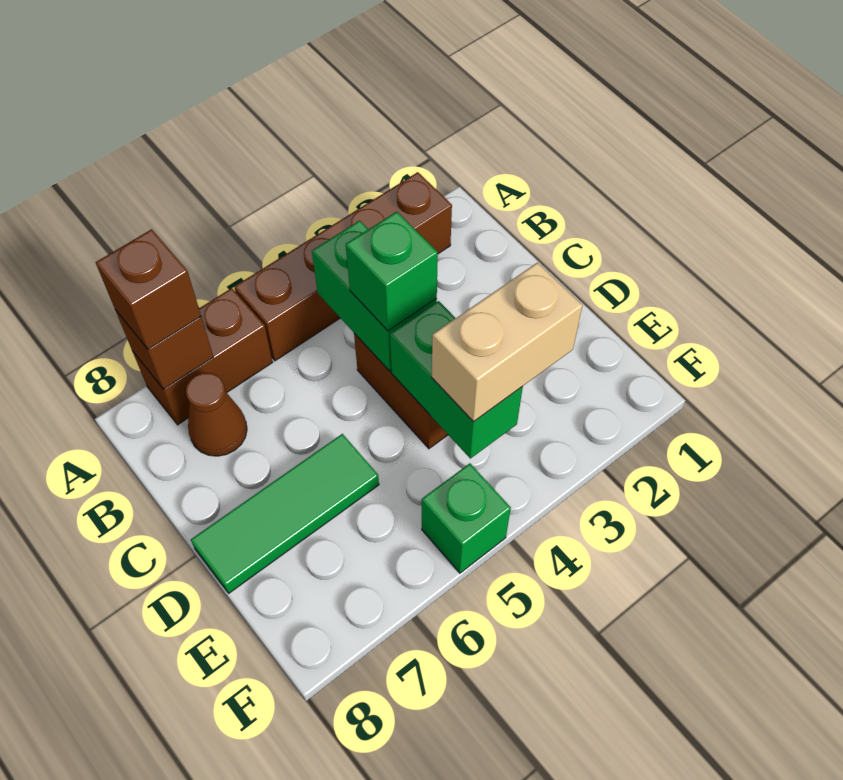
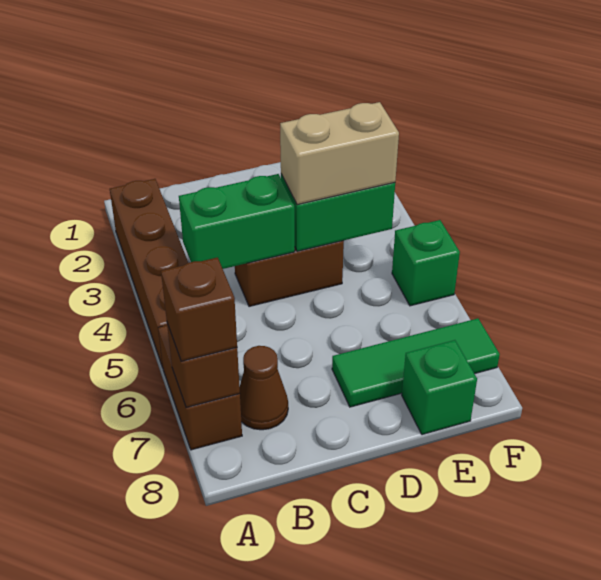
green 1x1 brick [346,212,438,331] -> green 1x1 brick moved to [402,340,477,435]
green 1x3 tile [191,434,379,593] -> green 1x3 tile turned to [332,318,500,407]
tan 1x2 brick [432,263,583,422] -> tan 1x2 brick turned to [280,102,399,205]

